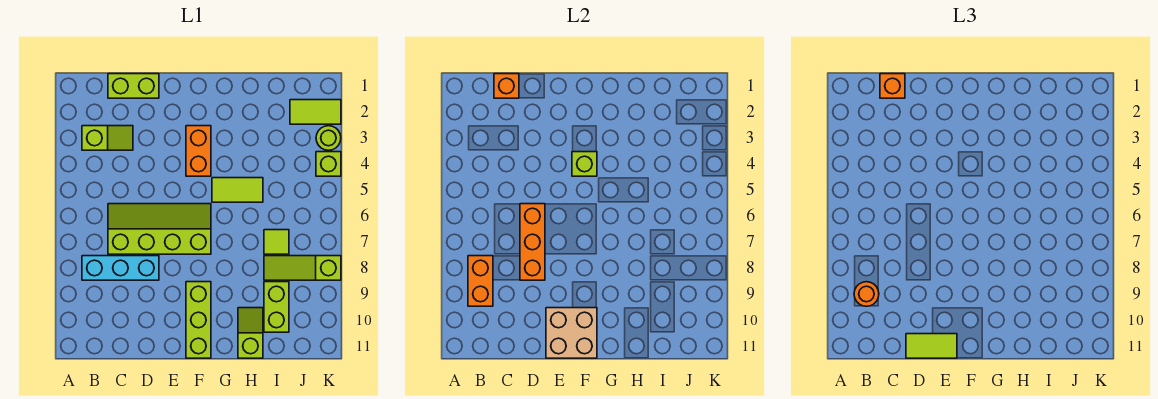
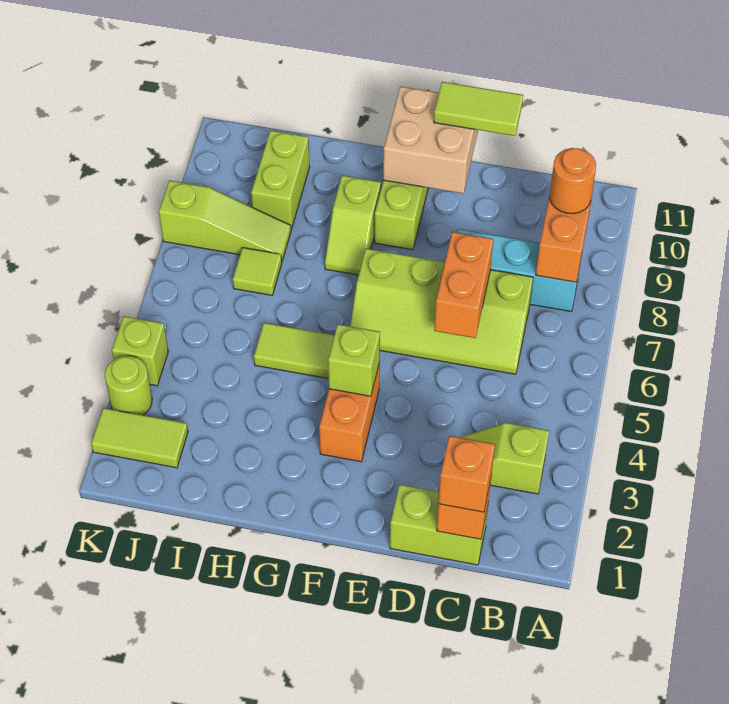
orange 1x3 brick [520,204,545,280] -> orange 1x2 brick [434,232,493,338]
lime 1x2 slope [238,308,263,358] -> lime 1x2 slope moved to [325,175,381,275]

